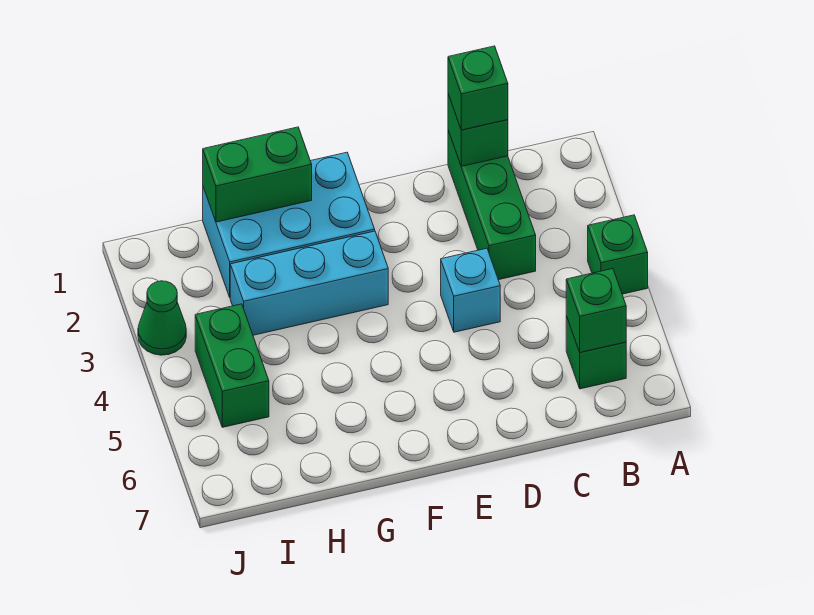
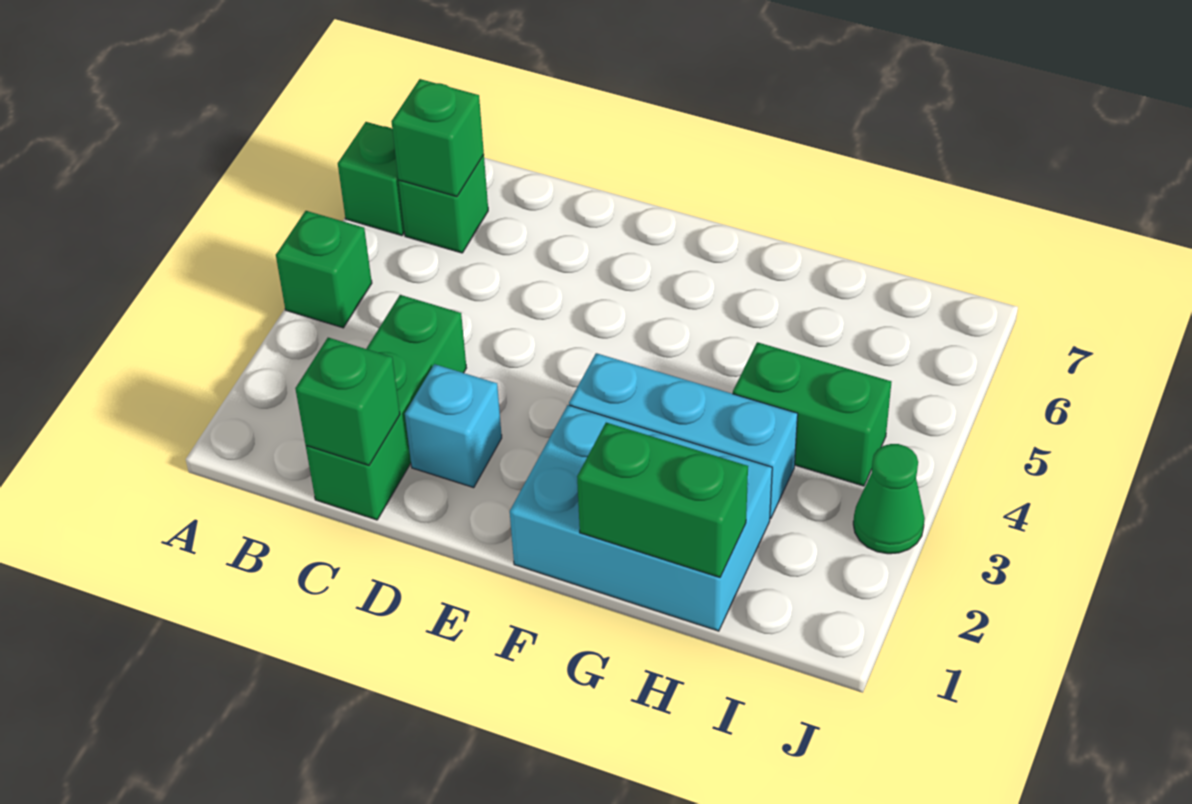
green 1x1 brick [448,46,508,130] -> green 1x1 brick moved to [338,122,404,235]
cyan 1x1 brick [441,248,500,332] -> cyan 1x1 brick moved to [405,364,502,488]
green 1x2 brick [195,304,269,427] -> green 1x2 brick turned to [733,342,891,486]

